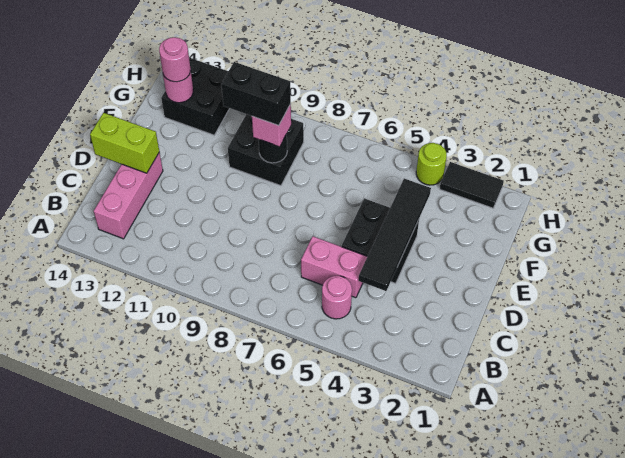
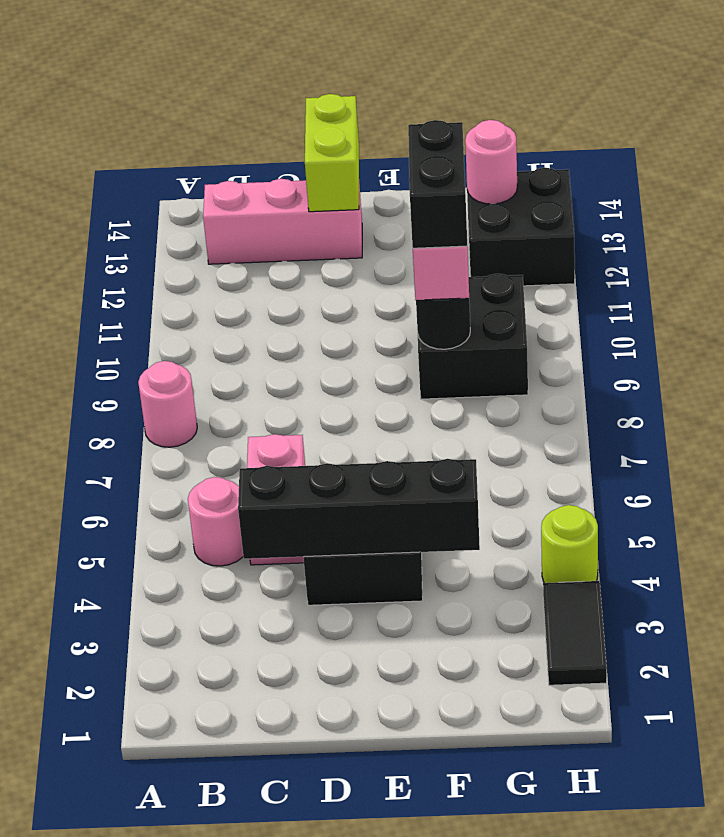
black 1x4 tile [359,179,431,291] -> black 1x4 brick [238,459,480,559]
pink 1x1 round brick [159,37,190,82] -> pink 1x1 round brick moved to [138,361,197,447]

